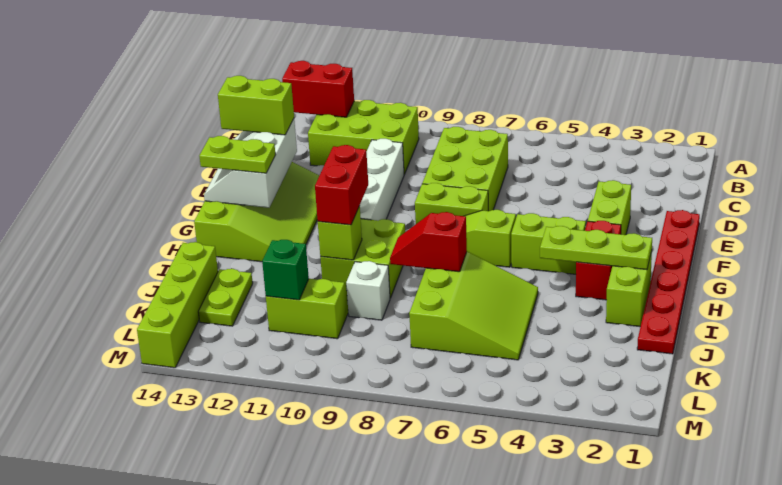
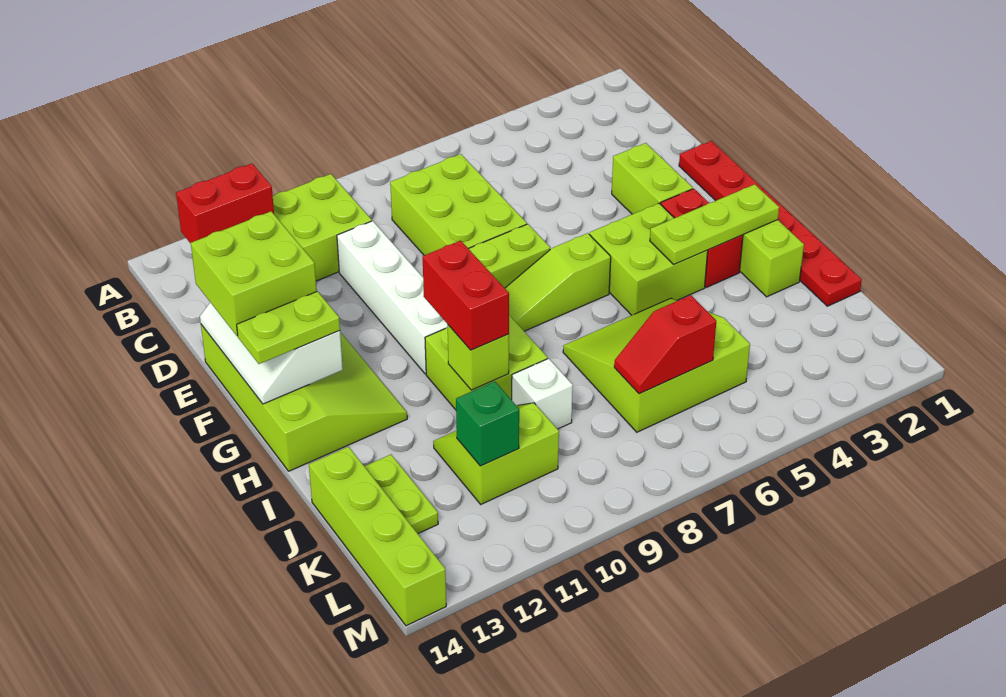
lime 1x2 brick [218,76,294,135] -> lime 2x2 brick [191,211,317,336]
lime 1x2 brick [511,213,586,274] -> lime 2x2 brick [589,203,708,315]
lime 3x3 slope [409,252,538,360] -> lime 3x3 slope turned to [563,298,750,432]
red 1x2 slope [390,212,467,272] -> red 1x2 slope moved to [614,295,716,394]

